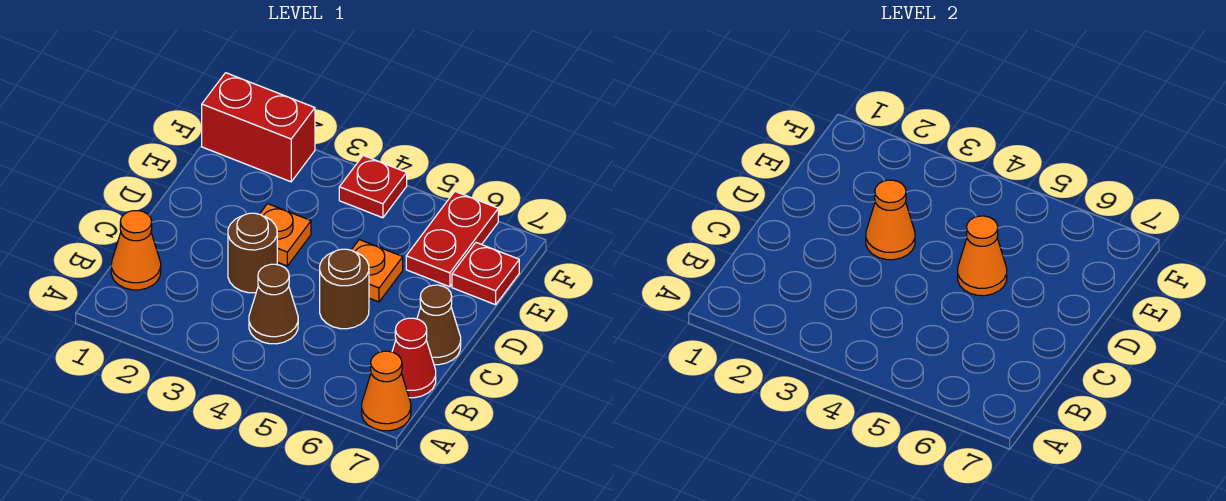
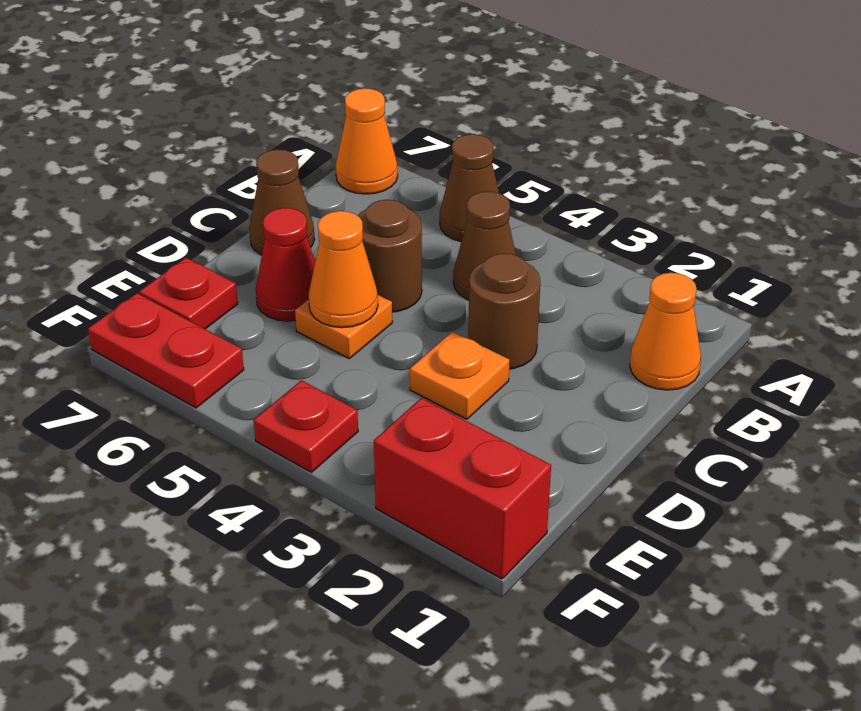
none -> brown 1x1 cone [440,134,499,242]
red 1x1 cone [392,318,436,398] -> red 1x1 cone moved to [256,208,315,321]
orange 1x1 cone [866,180,915,260] -> none
red 1x2 plate [406,192,498,287] -> red 1x2 plate turned to [88,293,244,408]

